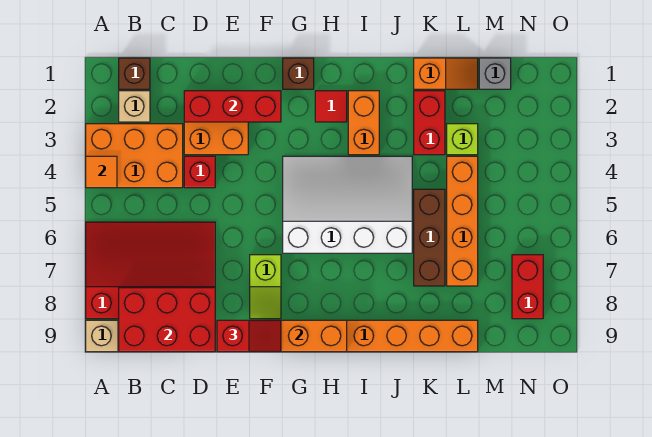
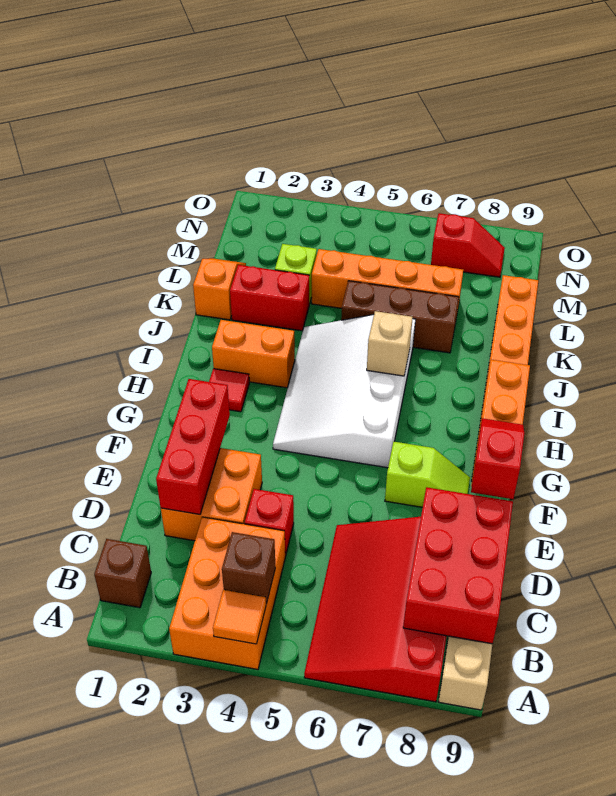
tan 1x1 brick [119,91,150,122] -> tan 1x1 brick moved to [367,311,413,376]
brown 1x1 brick [283,58,314,89] -> brown 1x1 brick moved to [222,532,275,604]
grey 1x1 brick [479,58,511,89] -> none
red 1x2 brick [512,255,543,319] -> red 1x2 slope [431,213,505,277]

